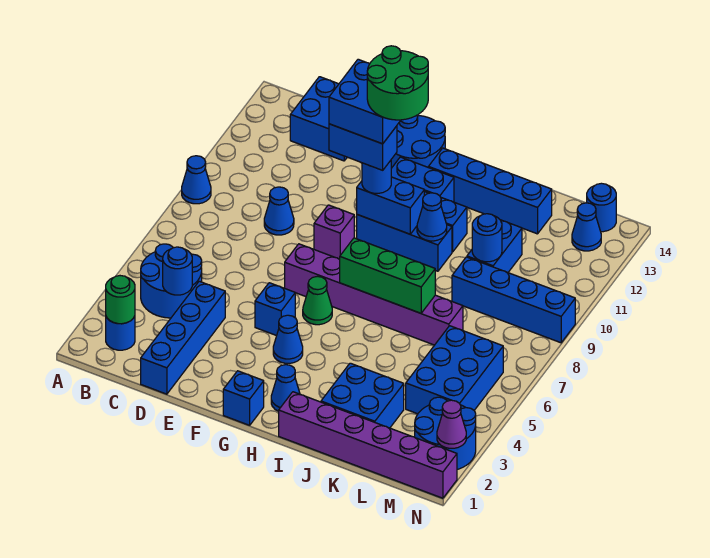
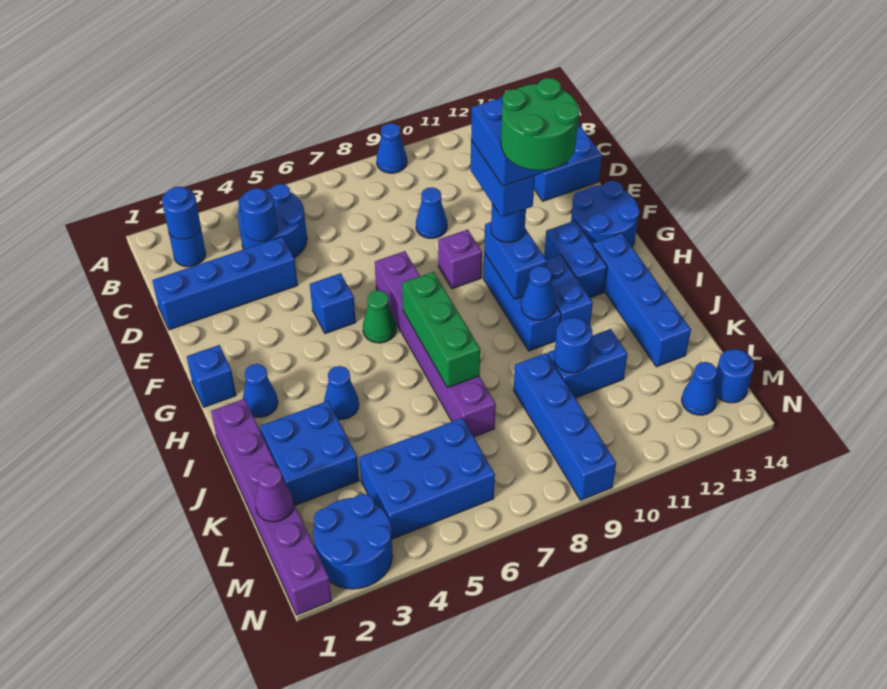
green 1x1 round brick [106,276,135,324] -> blue 1x1 round brick [162,187,201,239]
blue 1x1 cone [273,315,303,363] -> blue 1x1 cone moved to [324,366,359,419]
purple 1x1 cone [437,400,466,448] -> purple 1x1 cone moved to [255,465,293,522]

